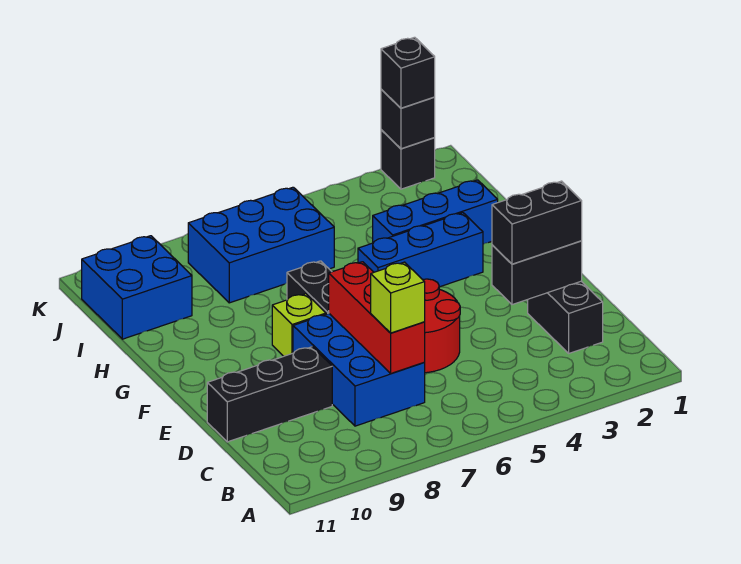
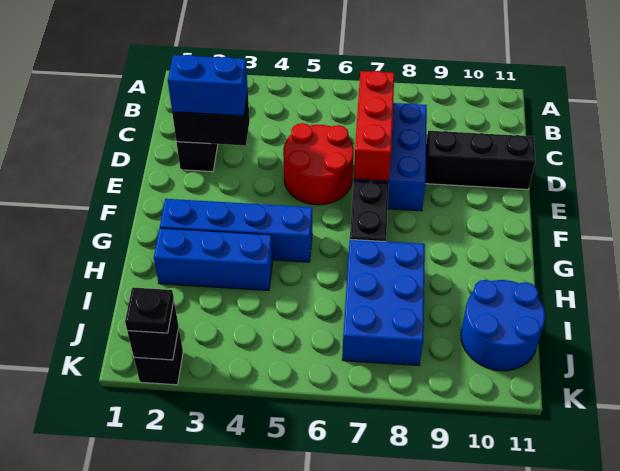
lime 1x1 brick [371,262,425,333] -> none
black 1x2 brick [492,181,582,264] -> blue 1x2 brick [168,55,248,116]
lime 1x1 brick [272,294,326,356] -> none
blue 1x3 brick [358,213,483,287] -> blue 1x4 brick [160,199,312,262]
blue 2x3 brick [188,187,334,303] -> blue 2x3 brick turned to [342,239,425,366]
blue 2x2 brick [82,236,192,339] -> blue 2x2 round brick [461,280,545,371]
black 1x1 brick [381,37,435,108] -> black 1x1 plate [125,287,174,333]

